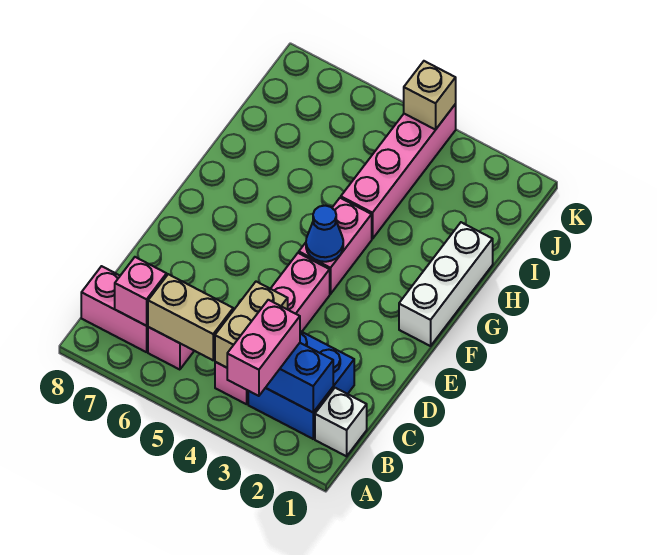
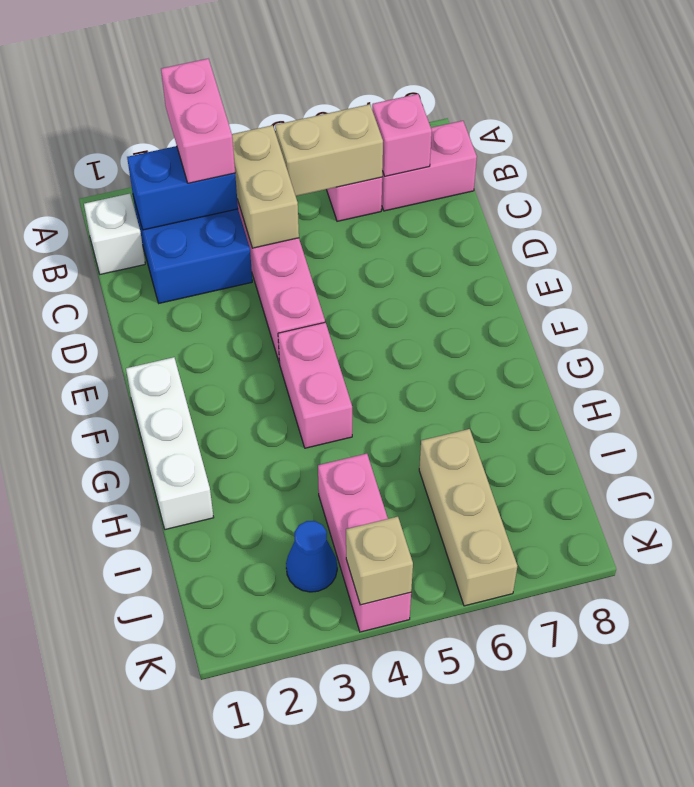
blue 1x1 cone [306,206,343,262] -> blue 1x1 cone moved to [286,521,337,592]
pink 1x4 brick [341,104,456,239] -> pink 1x3 brick [318,454,411,632]
none -> tan 1x3 brick [419,429,517,606]

